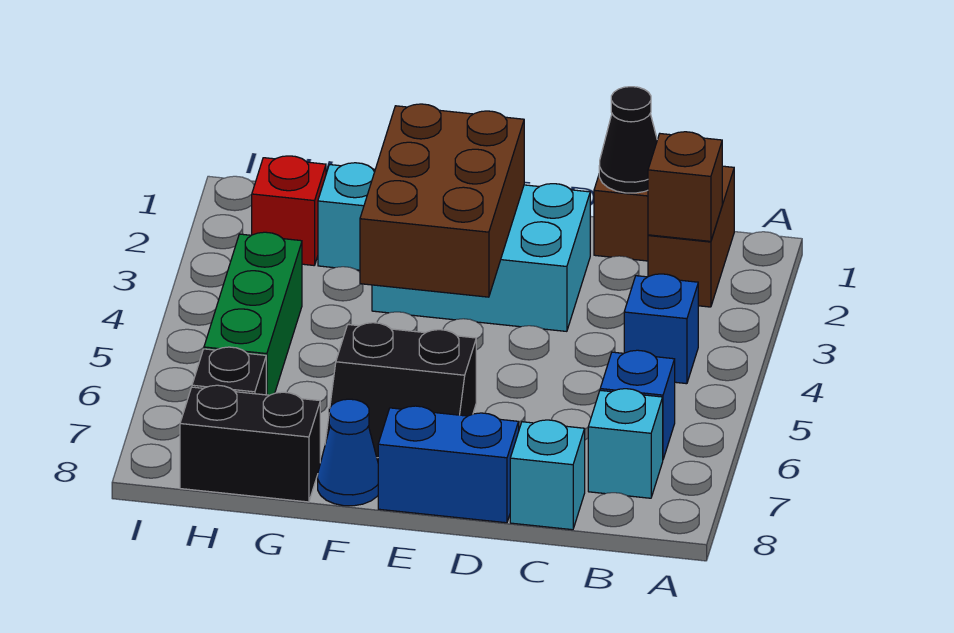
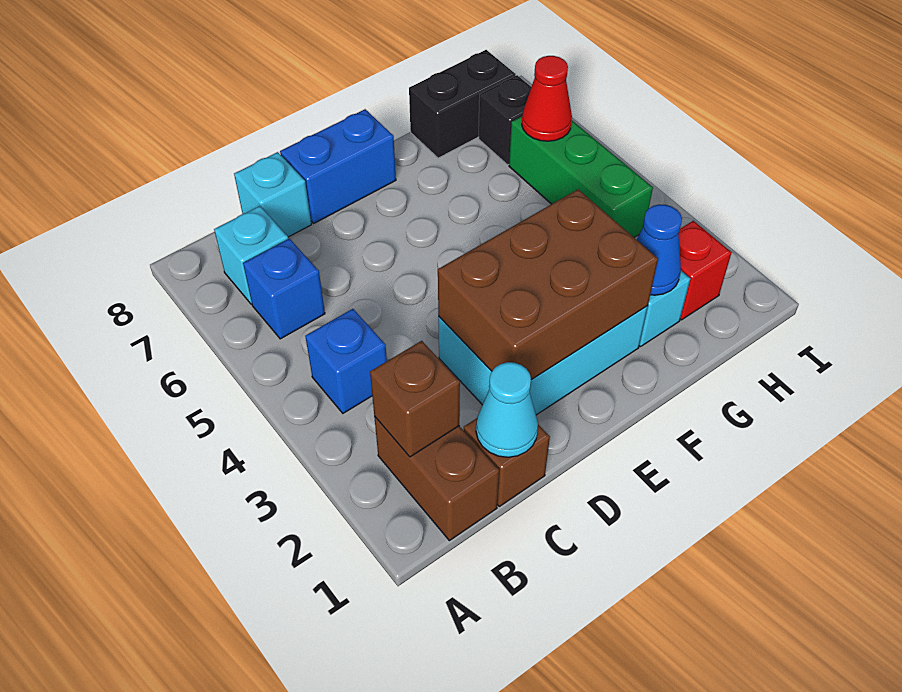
black 1x1 cone [599,87,657,193] -> cyan 1x1 cone [476,362,538,457]
brown 2x3 brick [360,104,524,297] -> brown 2x3 brick turned to [438,189,658,380]
black 2x2 slope [325,323,476,461] -> none
blue 1x1 cone [318,399,378,506] -> blue 1x1 cone moved to [637,204,682,295]
none -> red 1x1 cone [522,56,572,141]

